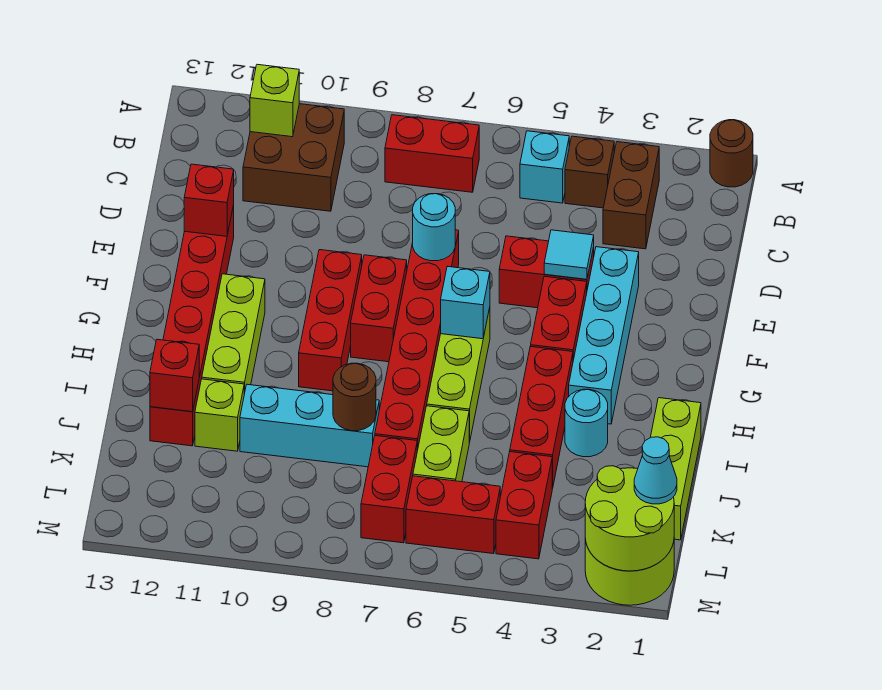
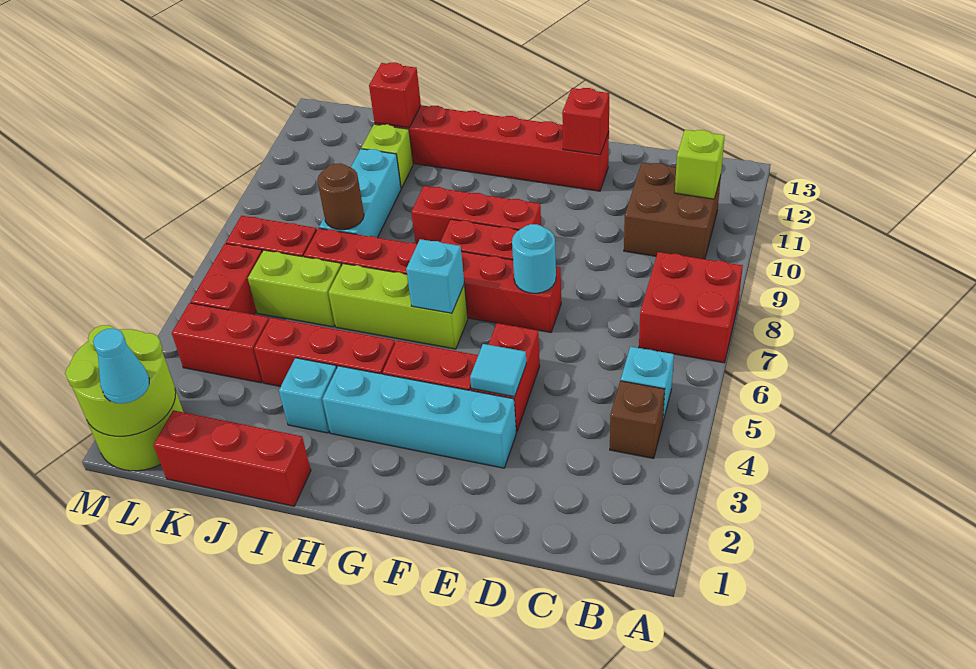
brown 1x1 round brick [710,120,753,187] -> none
brown 1x2 brick [603,142,659,249] -> none
red 1x2 brick [385,115,479,192] -> red 2x2 brick [639,252,743,363]
lime 1x3 brick [202,274,265,394] -> none
lime 1x3 brick [650,398,701,540] -> red 1x3 brick [154,410,311,506]
cyan 1x1 round brick [565,389,608,457] -> cyan 1x1 brick [279,358,337,433]

